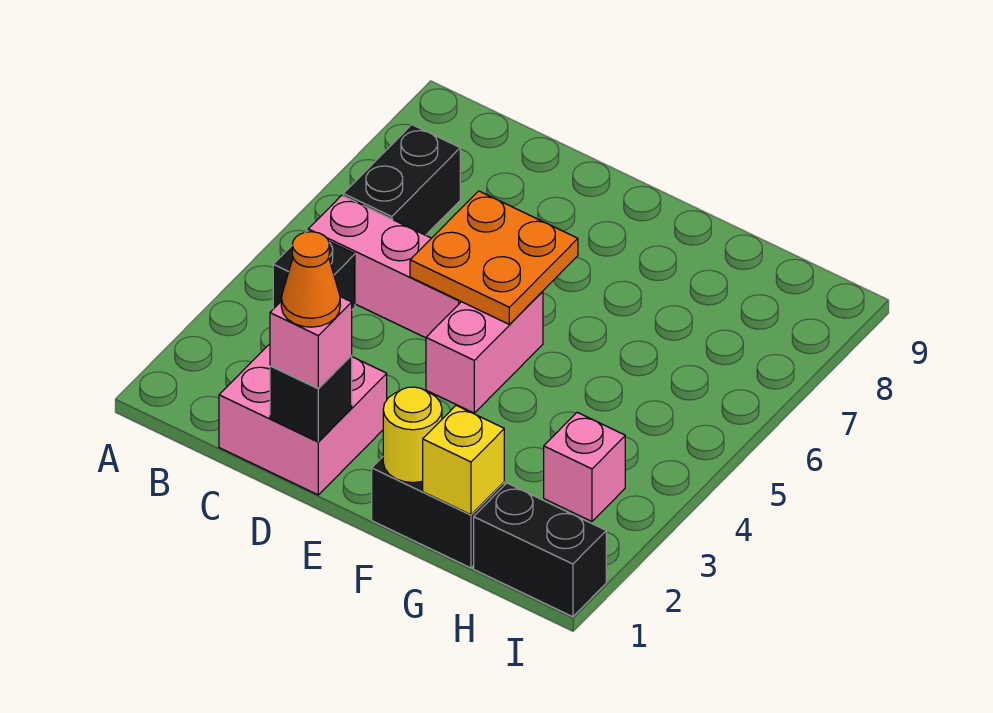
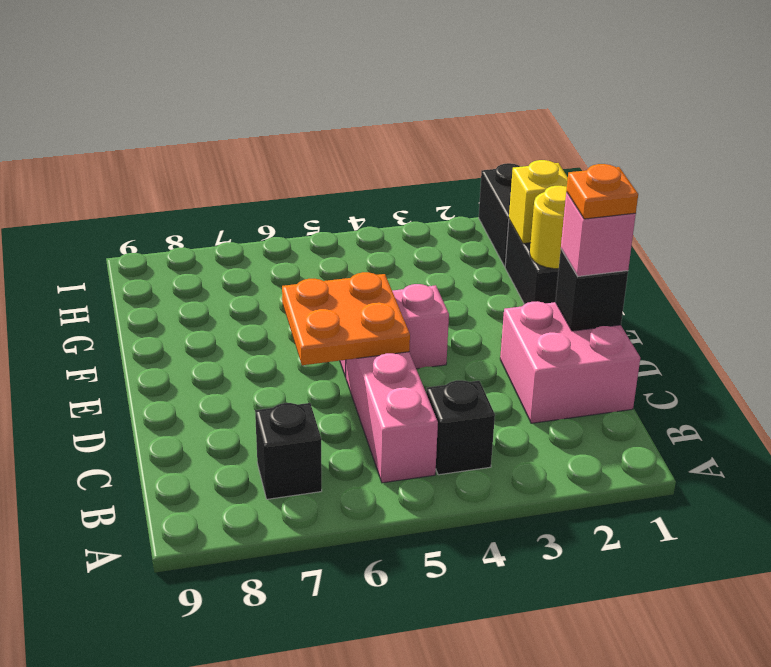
black 1x2 brick [343,125,460,235] -> black 1x1 brick [255,403,322,499]
orange 1x1 cone [281,232,340,327] -> orange 1x1 plate [566,164,638,219]
pink 1x1 brick [544,412,625,522] -> none

